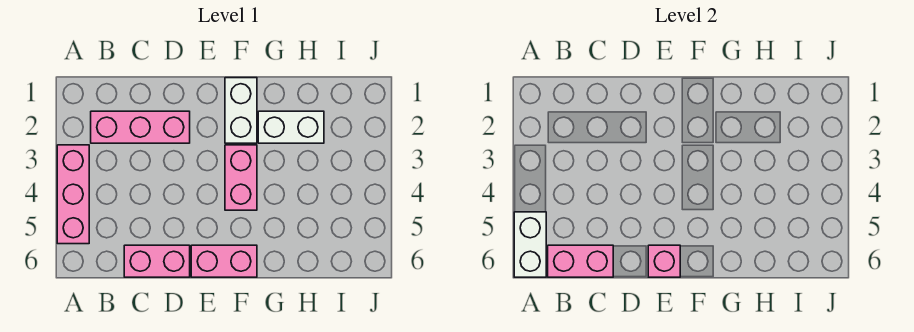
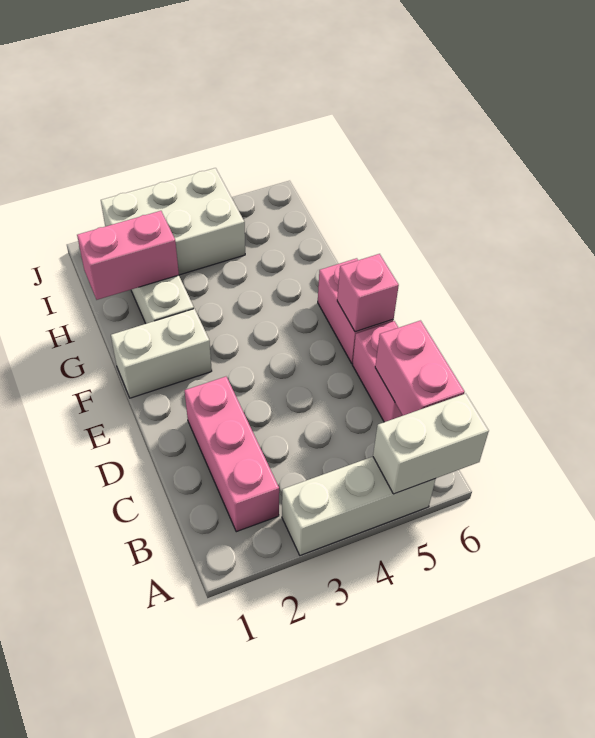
pink 1x3 brick [57,145,89,244] -> white 1x3 brick [282,457,435,555]
pink 1x2 brick [225,145,257,210] -> pink 1x2 brick moved to [77,211,179,300]
none -> white 2x3 brick [101,168,245,275]

